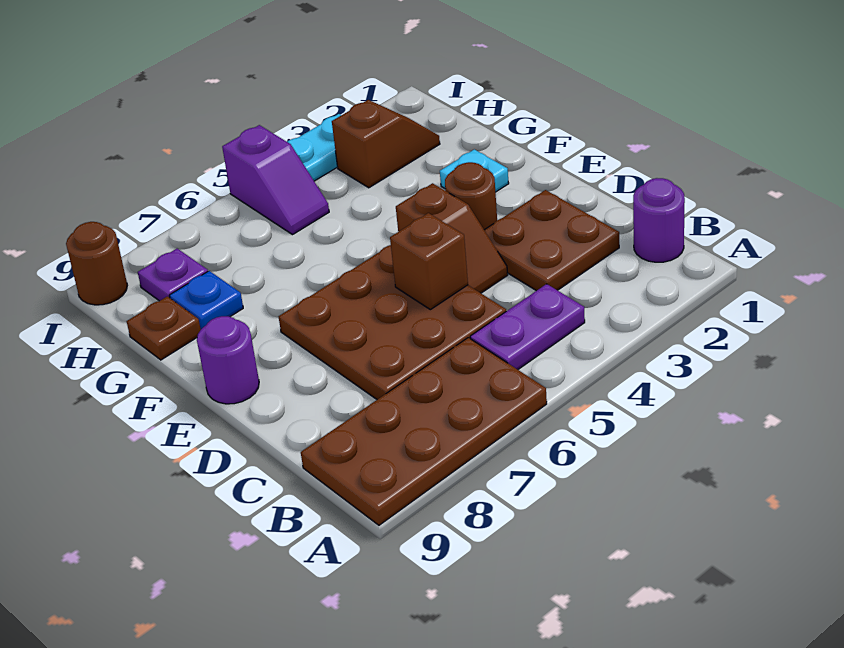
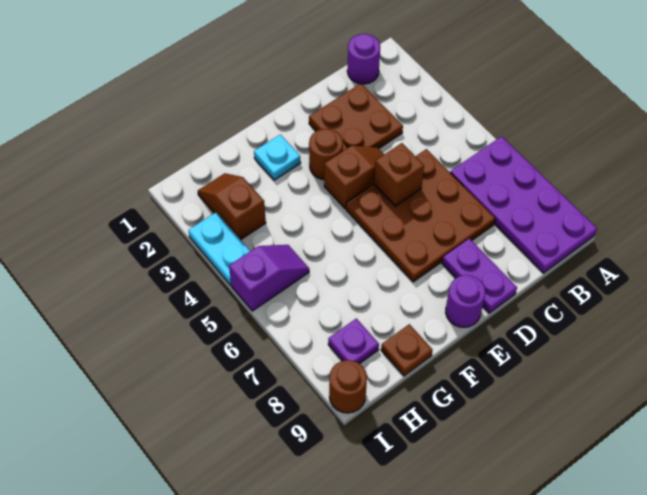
brown 2x4 plate [301,338,547,525] -> purple 2x4 plate [450,136,597,273]
purple 1x2 plate [470,284,585,370] -> purple 1x2 plate moved to [442,238,517,313]
blue 1x1 plate [169,271,243,329] -> none

